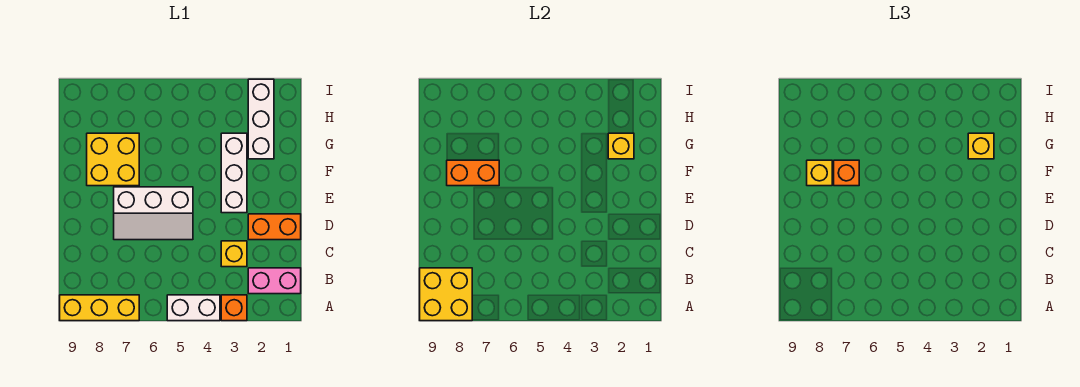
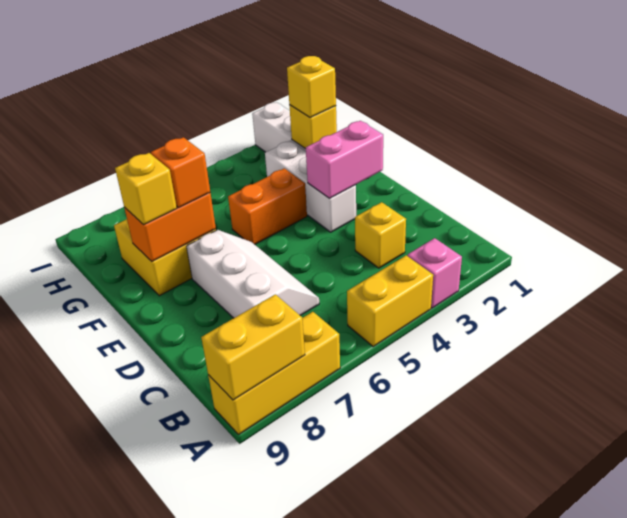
orange 1x1 brick [221,295,247,321] -> pink 1x1 brick [408,238,462,308]
white 1x2 brick [167,295,220,321] -> yellow 1x2 brick [347,255,433,346]
yellow 2x2 brick [420,268,472,321] -> yellow 1x2 brick [201,294,305,400]
pink 1x2 brick [248,268,301,294] -> pink 1x2 brick moved to [306,121,383,199]
orange 1x2 brick [248,214,301,240] -> orange 1x2 brick moved to [228,168,307,244]
white 2x3 slope [114,187,193,240] -> white 2x3 slope turned to [186,230,319,318]

